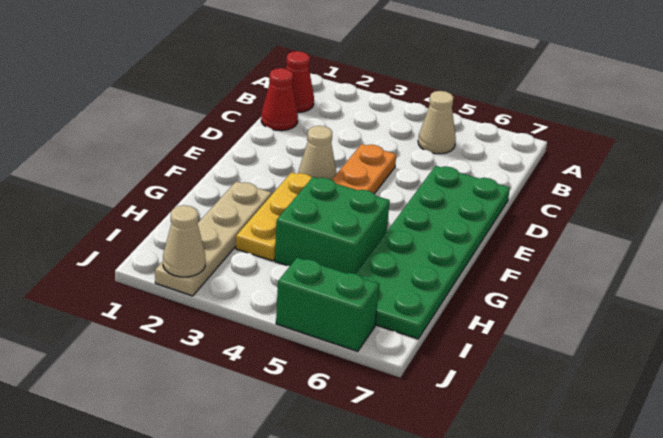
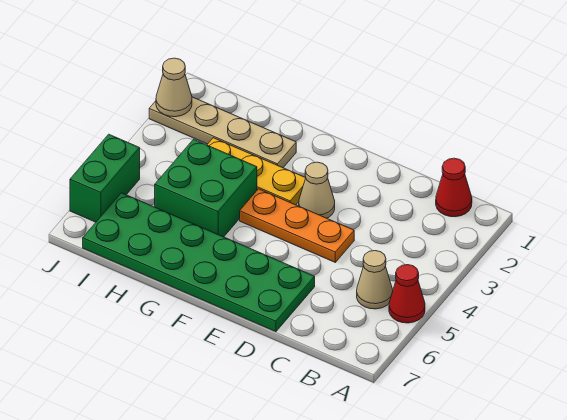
red 1x1 cone [261,68,298,131] -> red 1x1 cone moved to [389,265,425,323]

